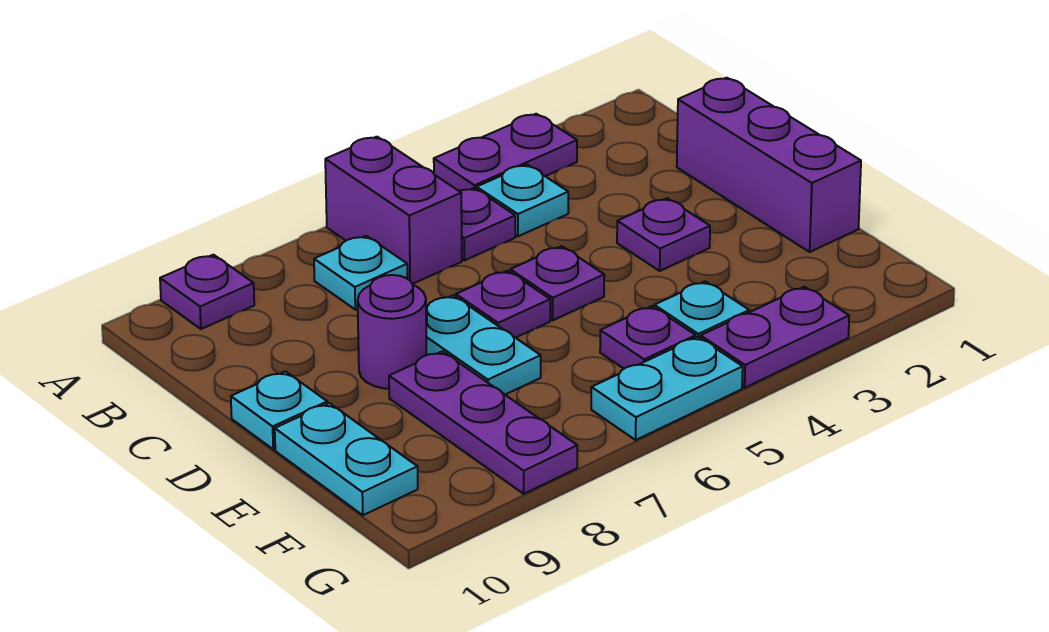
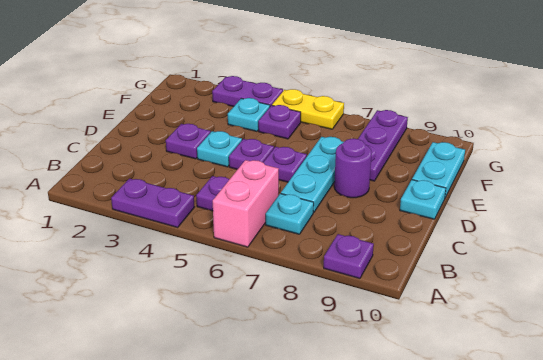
purple 1x2 brick [325,137,462,284] -> pink 1x2 brick [213,160,279,247]
cyan 1x1 plate [477,165,568,236] -> cyan 1x1 plate moved to [197,131,242,167]
purple 1x3 brick [677,78,861,252] -> none
cyan 1x2 plate [426,295,541,394] -> cyan 1x3 plate [281,137,343,213]
cyan 1x2 plate [591,337,743,440] -> yellow 1x2 plate [272,89,344,129]

